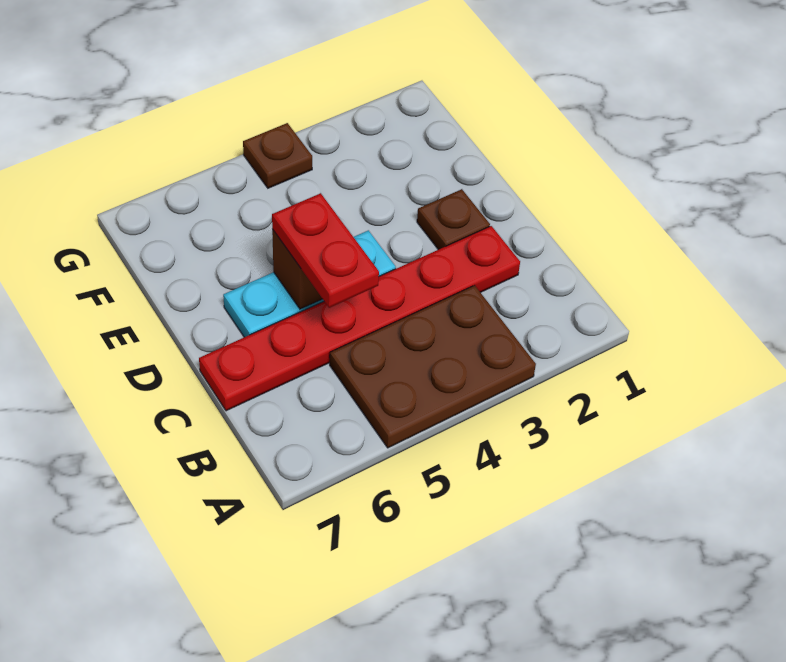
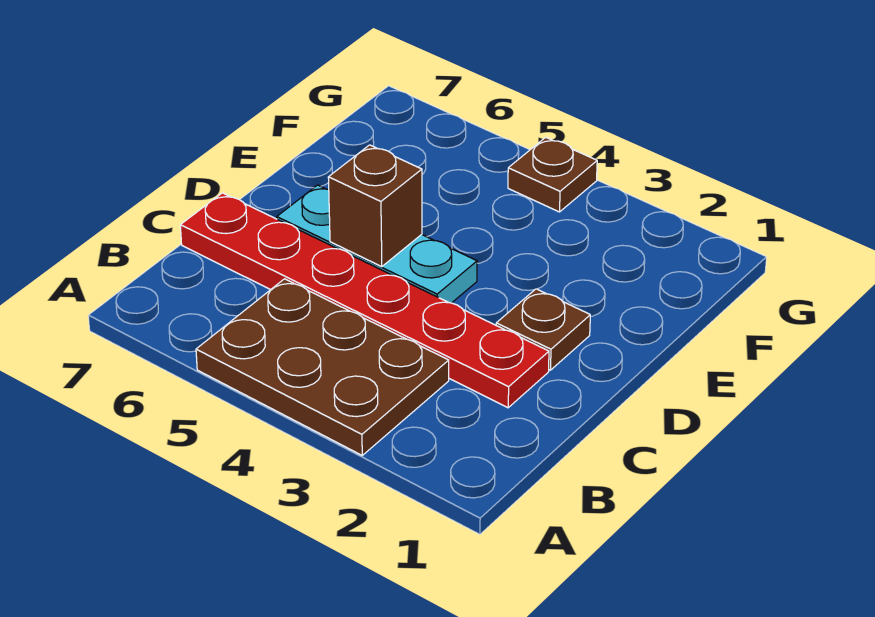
red 1x2 plate [272,193,379,308] -> none

